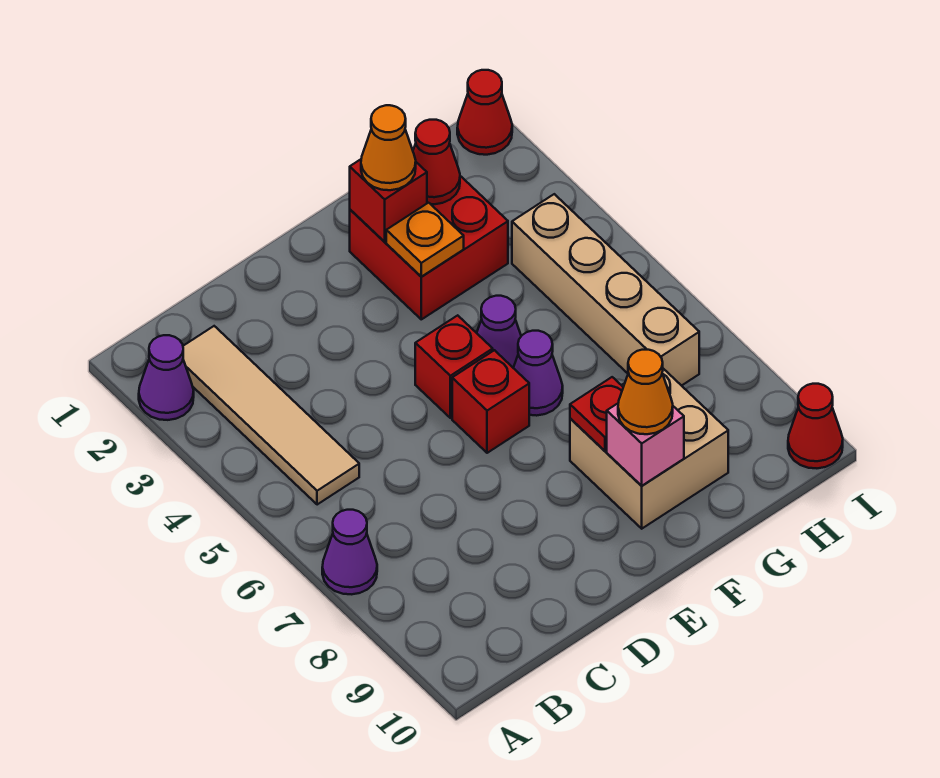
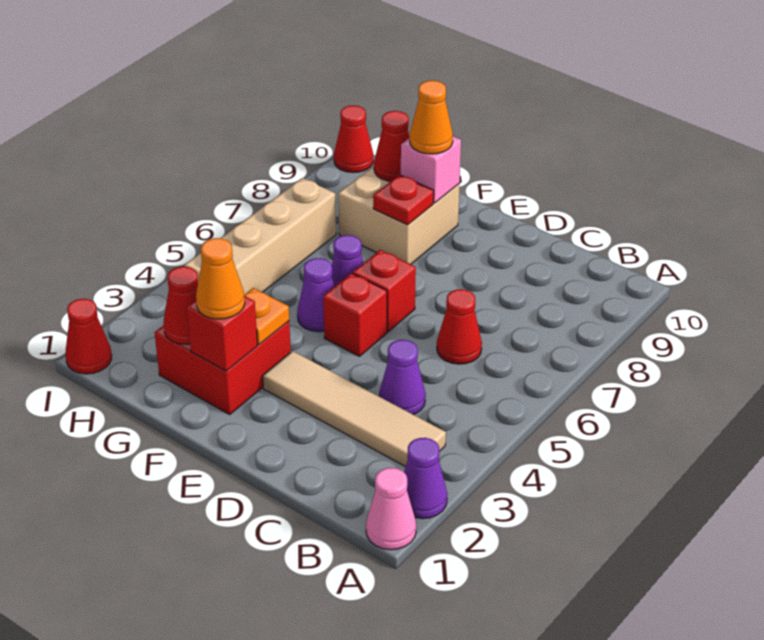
none -> pink 1x1 cone [366,468,416,550]
purple 1x1 cone [322,510,377,594] -> purple 1x1 cone moved to [379,340,426,415]
tan 1x4 tile [183,326,359,505] -> tan 1x4 tile turned to [263,351,446,467]
none -> red 1x1 cone [437,289,482,364]
none -> red 1x1 cone [374,111,410,181]

